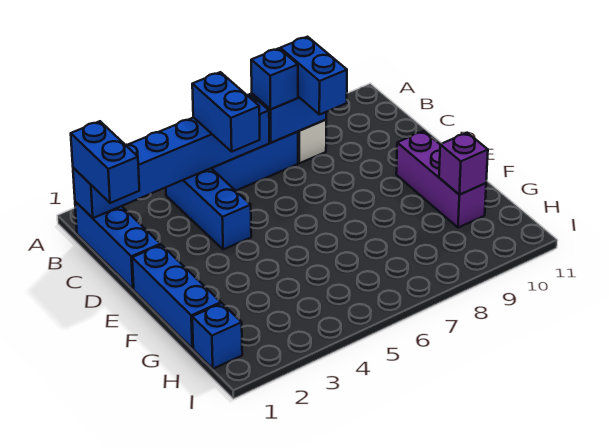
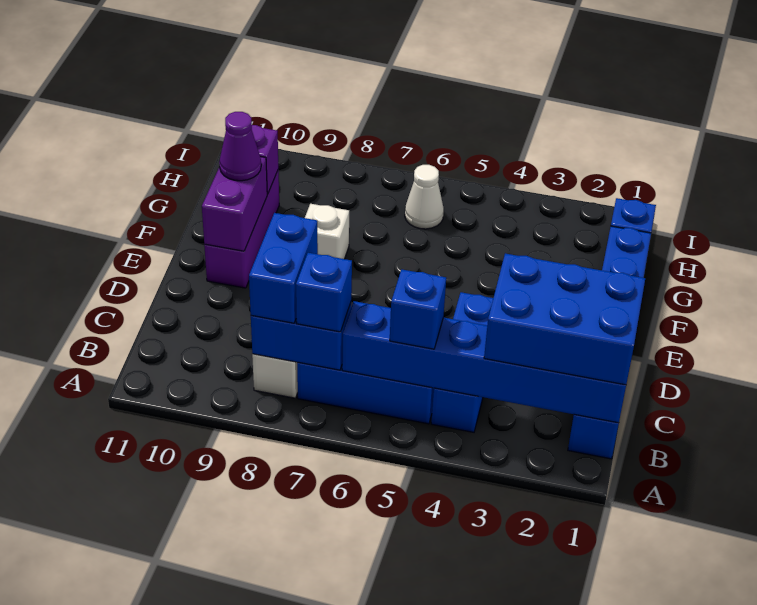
blue 1x2 brick [71,121,139,203] -> blue 2x3 brick [484,253,645,385]
blue 1x2 brick [192,72,260,151] -> blue 1x1 brick [390,270,446,349]
none -> purple 1x2 brick [202,157,267,251]
none -> white 1x1 brick [305,204,349,259]
none -> purple 1x1 cone [219,112,261,181]
none -> white 1x1 cone [405,165,444,229]

